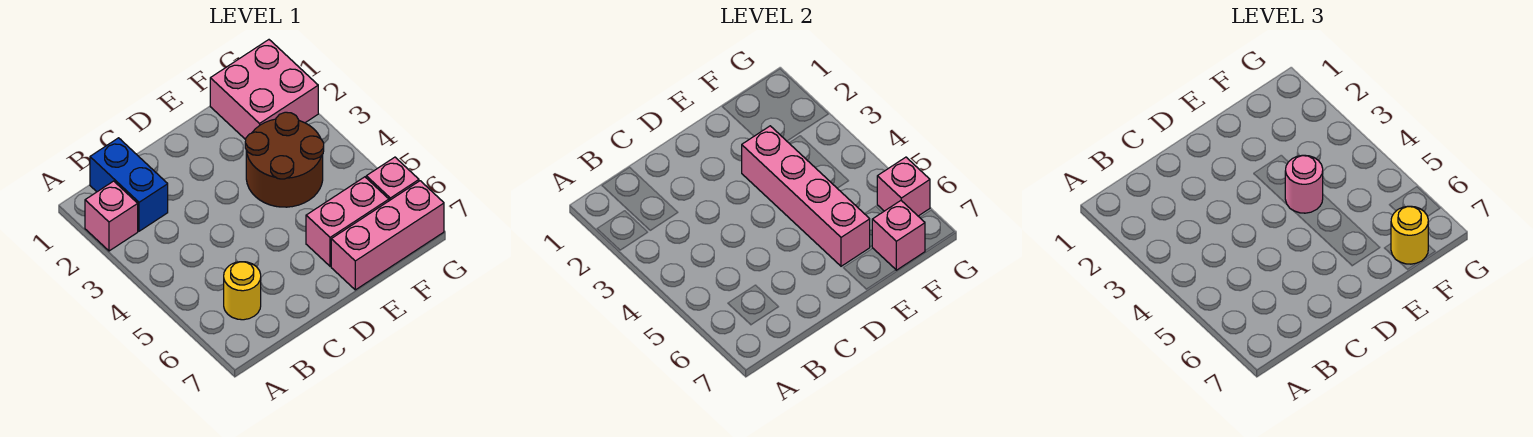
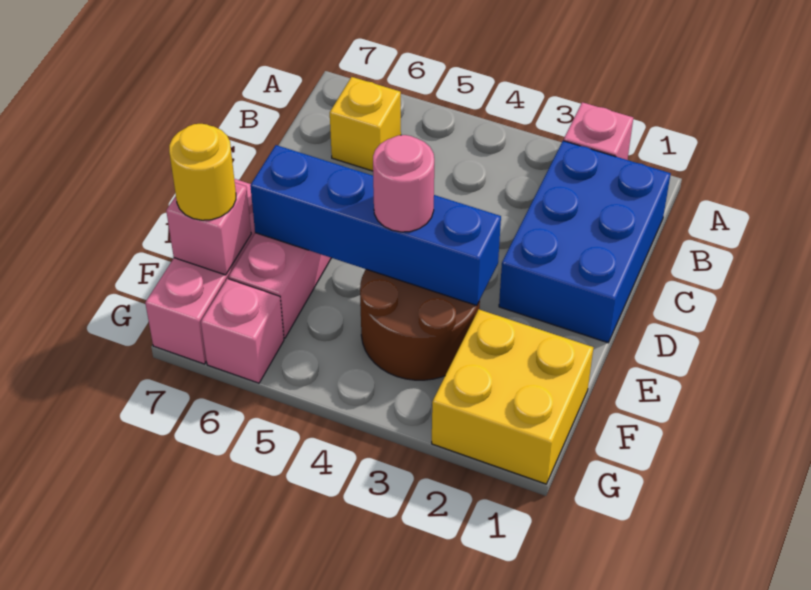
blue 1x2 brick [90,138,168,231] -> blue 2x3 brick [499,141,671,343]
yellow 1x1 round brick [224,262,261,320] -> yellow 1x1 brick [330,77,401,171]
pink 1x4 brick [742,126,870,266] -> blue 1x4 brick [250,145,501,306]
pink 2x2 brick [210,40,318,140] -> yellow 2x2 brick [432,309,593,484]
pink 1x1 brick [877,157,930,216] -> none

